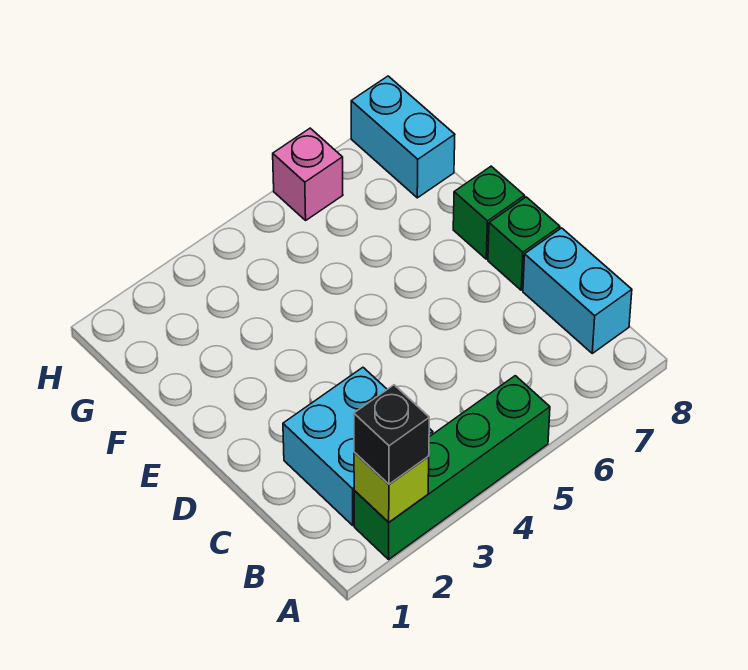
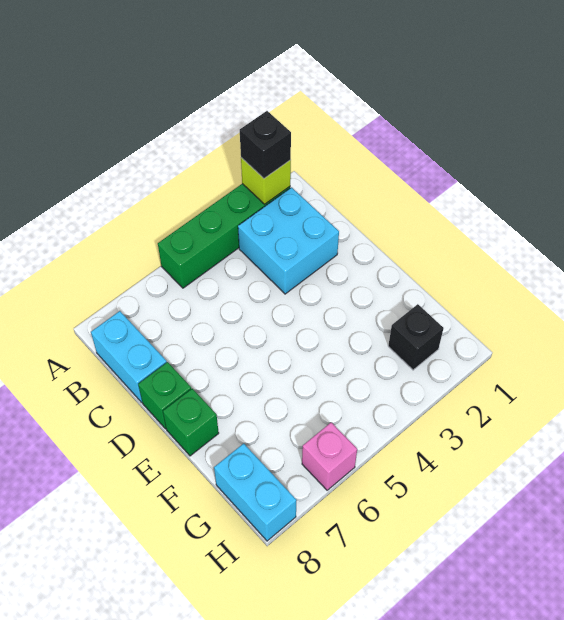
none -> black 1x1 brick [388,304,444,370]

